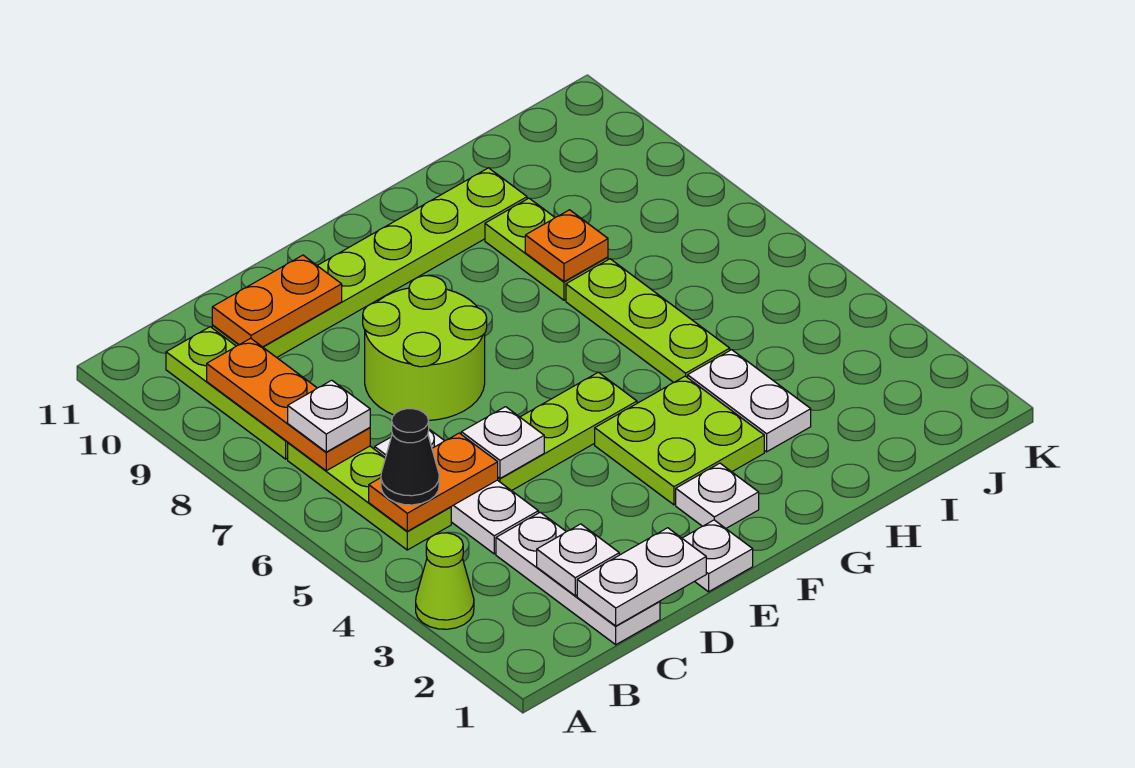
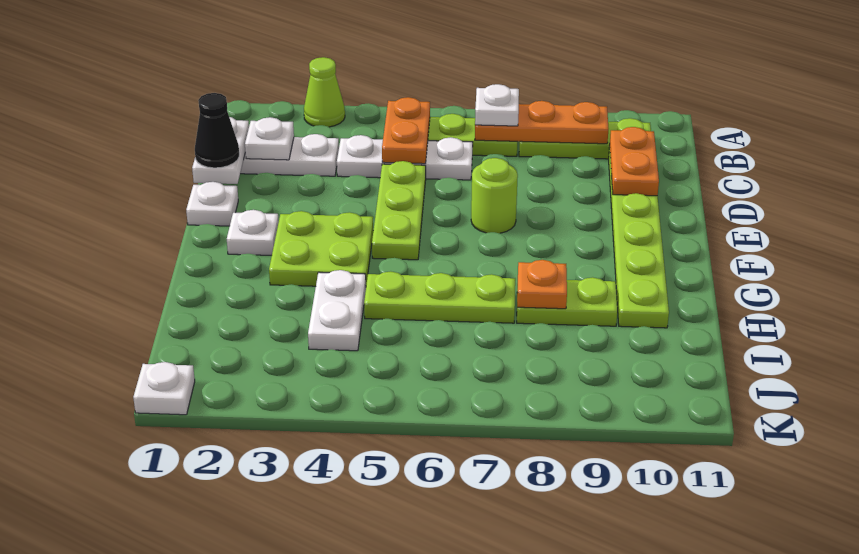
black 1x1 cone [381,409,439,505] -> black 1x1 cone moved to [195,93,239,168]
white 1x1 plate [461,407,544,478] -> white 1x1 plate moved to [133,362,195,415]
lime 2x2 round brick [363,276,487,420] -> lime 1x1 round brick [471,158,518,233]
white 1x2 plate [688,350,811,452] -> white 1x2 plate turned to [308,270,366,351]

